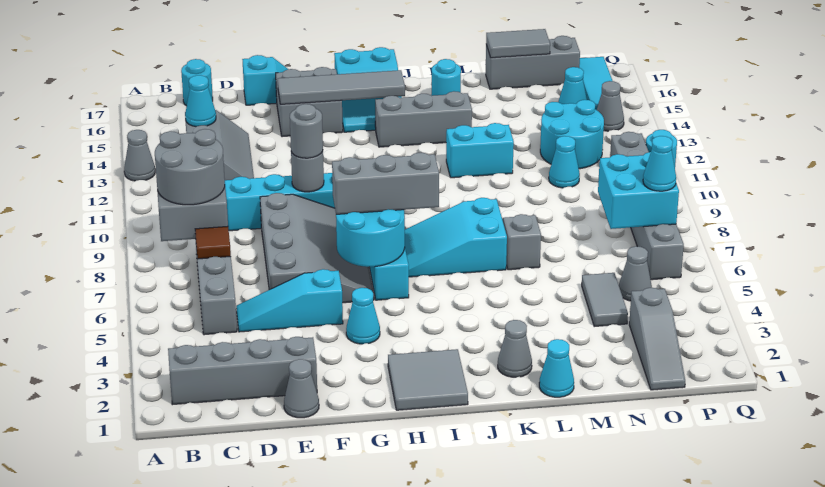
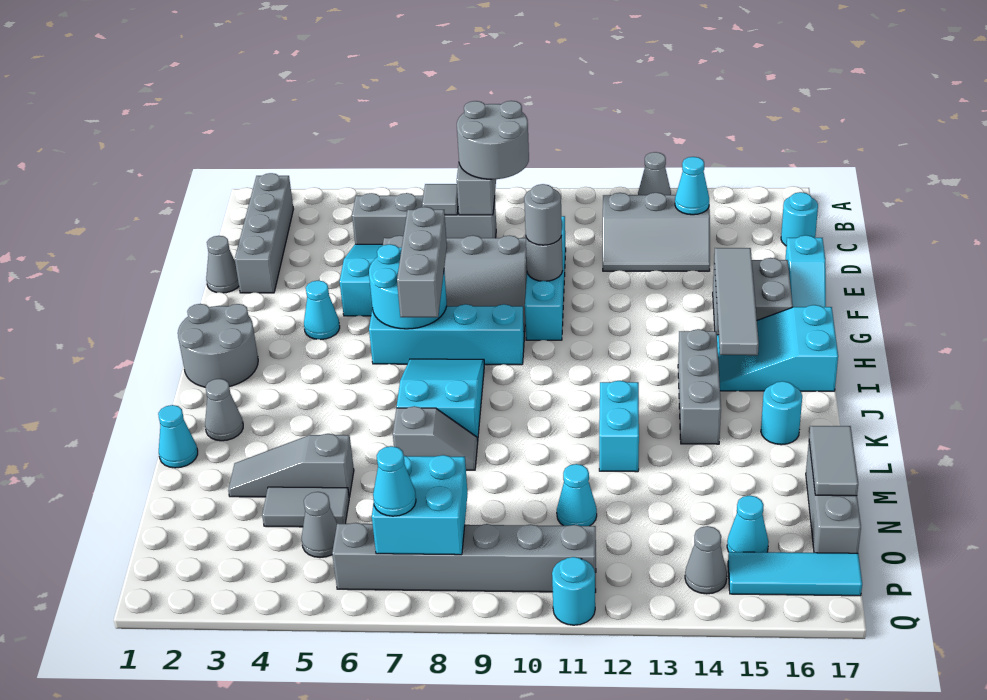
brown 1x1 tile [195,226,231,259] -> grey 1x1 tile [422,184,458,215]
grey 2x2 tile [388,349,468,410] -> grey 2x2 round brick [178,304,258,387]
cyan 2x2 round brick [540,100,604,169] -> none
grey 1x3 slope [629,288,685,390] -> grey 1x3 slope moved to [228,434,354,498]

